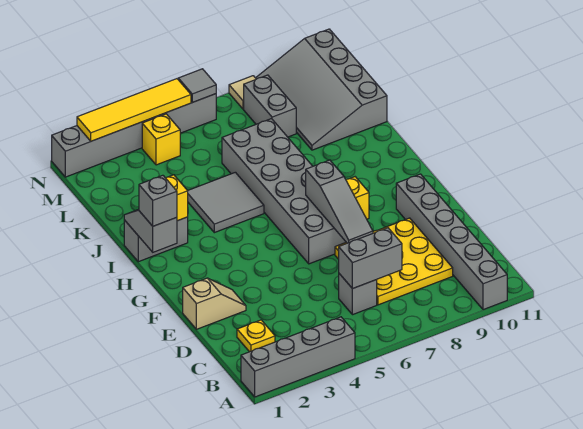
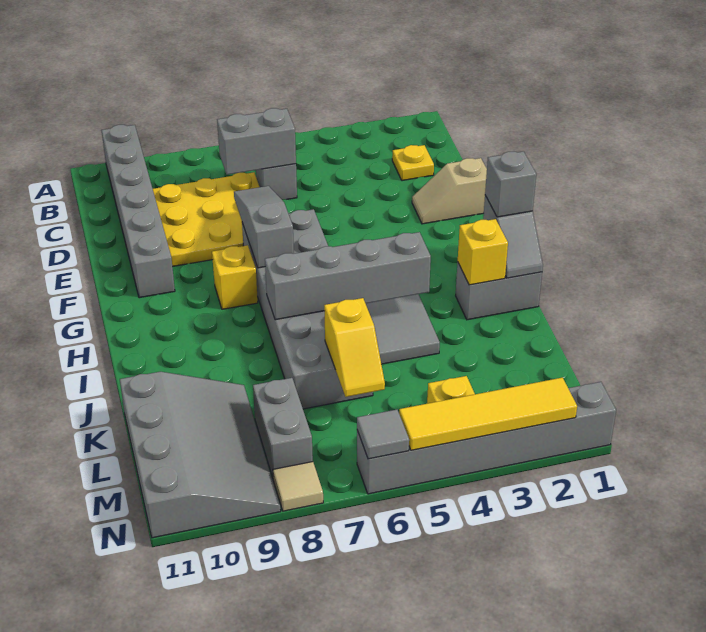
grey 1x4 brick [241,317,355,397] -> grey 1x4 brick moved to [265,232,431,320]
none -> yellow 1x2 slope [324,298,385,397]

